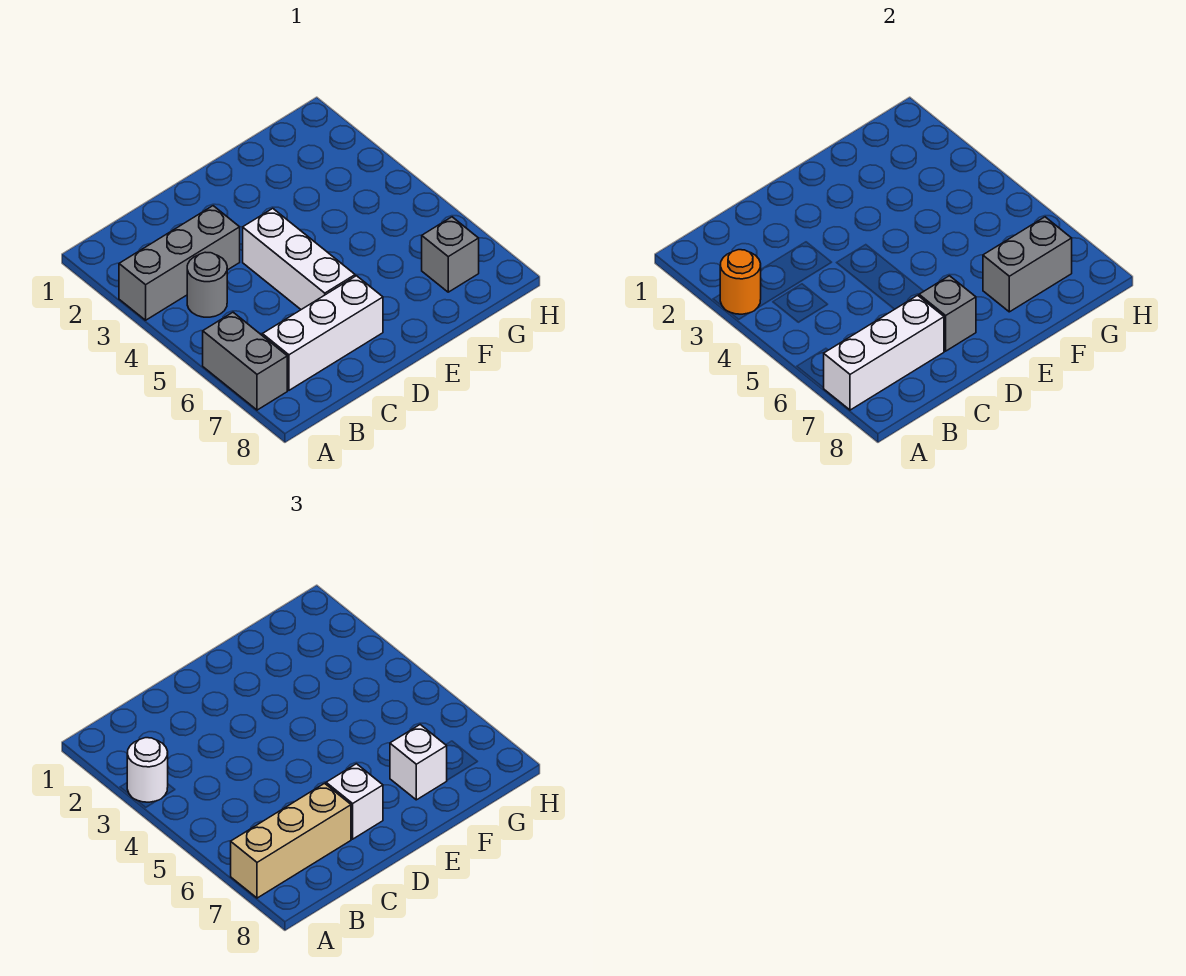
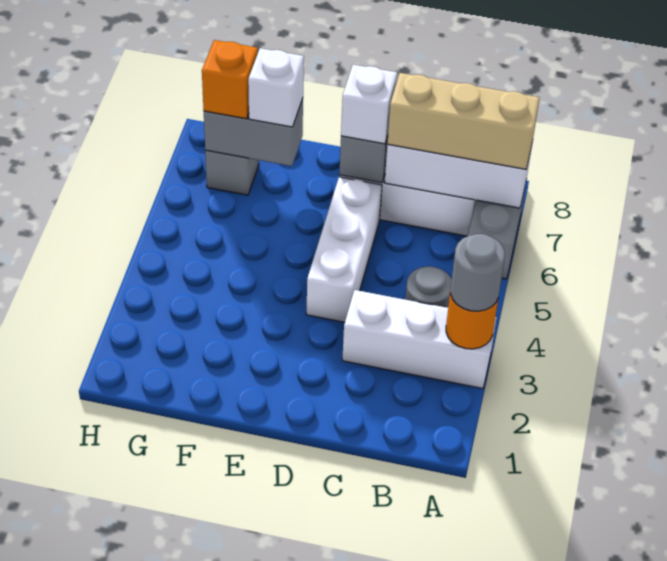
grey 1x3 brick [119,206,240,320] -> white 1x3 brick [342,290,497,389]
white 1x1 round brick [127,738,168,802] -> grey 1x1 round brick [451,234,505,311]
none -> orange 1x1 brick [202,40,258,119]

